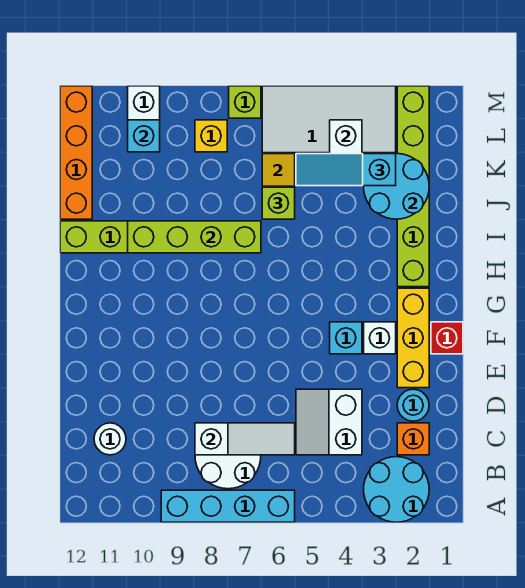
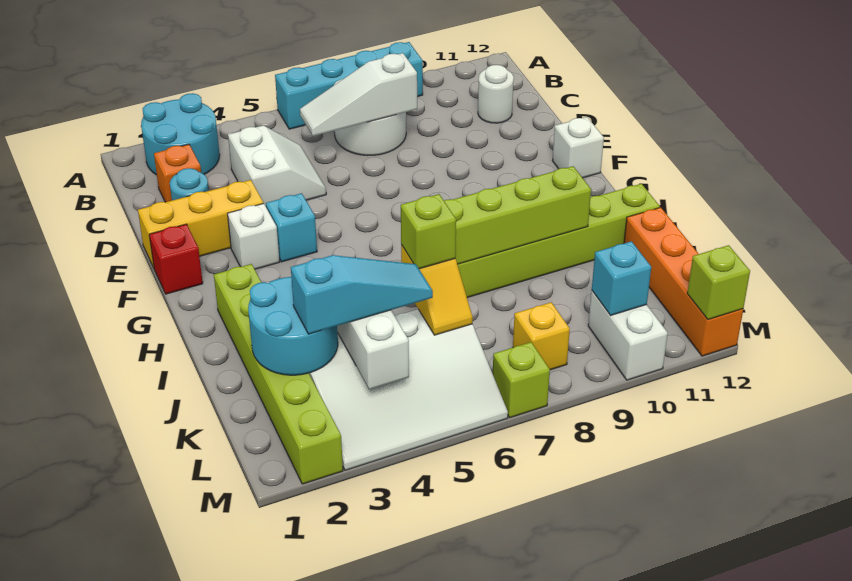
yellow 1x3 brick [397,288,429,388] -> yellow 1x3 brick turned to [138,180,263,268]
none -> white 1x1 brick [553,117,604,178]
none -> lime 1x1 brick [687,245,750,320]

